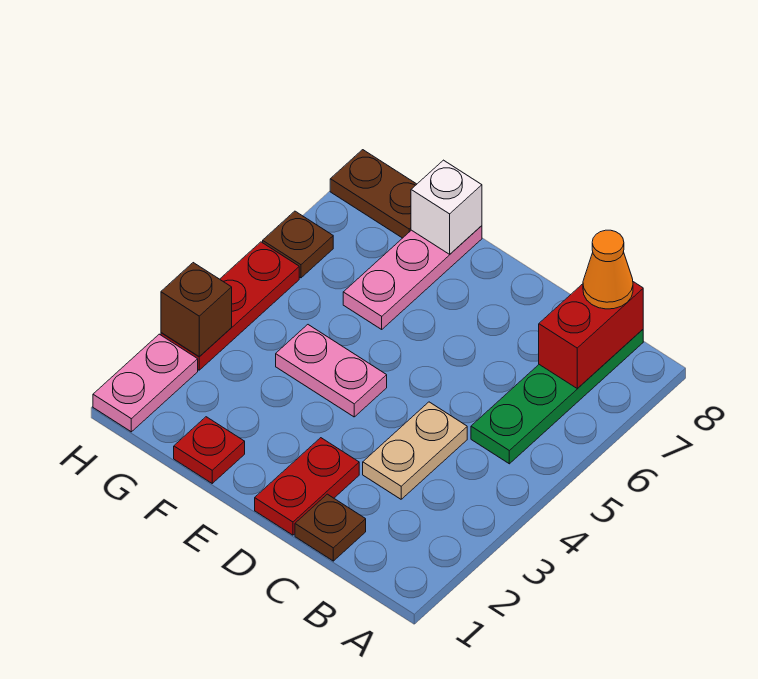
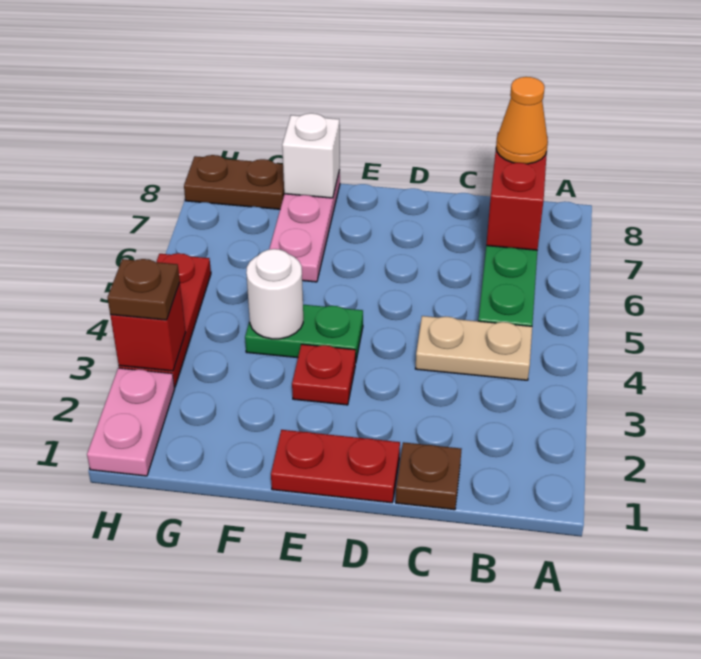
tan 1x2 plate [363,402,467,499] -> tan 1x2 plate turned to [415,316,532,380]
red 1x2 plate [255,438,359,535] -> red 1x2 plate turned to [271,430,400,503]
pink 1x2 plate [276,325,387,417] -> green 1x2 plate [245,305,363,363]
red 1x1 plate [174,417,245,483] -> red 1x1 plate moved to [292,344,356,405]
none -> white 1x1 round brick [246,249,303,339]
brown 1x1 brick [161,263,232,357] -> red 1x1 brick [110,283,186,371]
brown 1x1 plate [263,211,333,278] -> brown 1x1 plate moved to [108,259,180,320]

